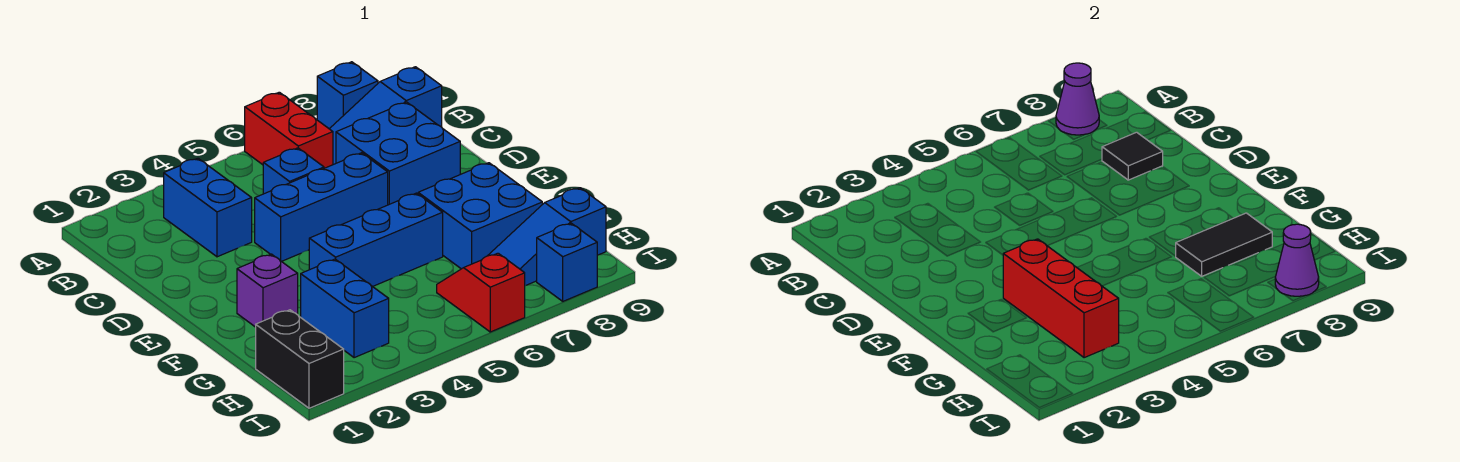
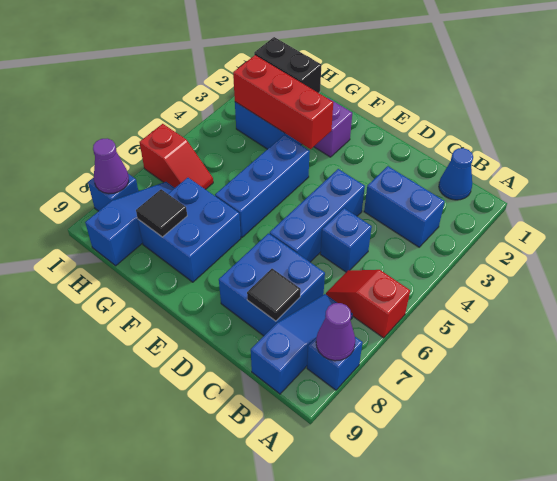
red 1x2 brick [245,92,333,168] -> red 1x2 slope [326,270,410,338]
none -> blue 1x1 cone [439,148,473,200]
black 1x2 tile [1175,213,1272,276] -> black 1x1 tile [136,189,187,237]

